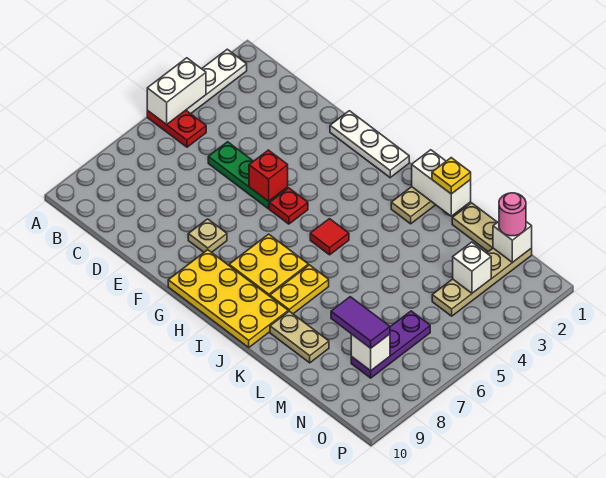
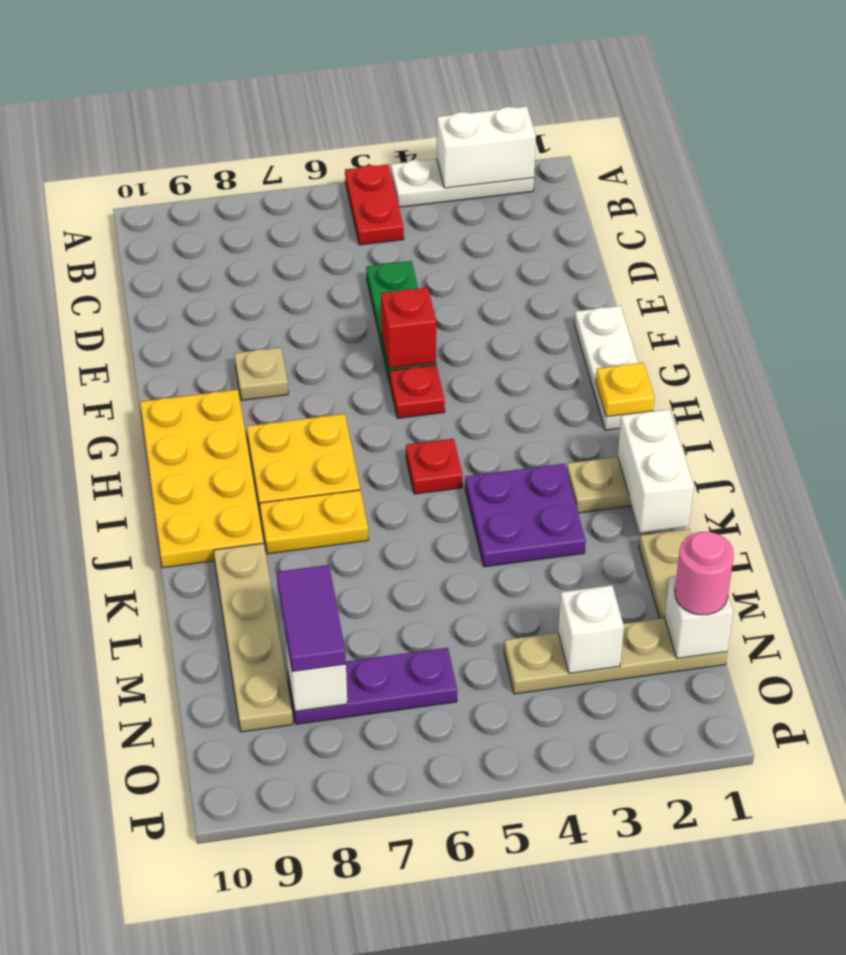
white 1x2 brick [147,58,206,125] -> white 1x2 brick moved to [437,106,536,188]
red 1x1 tile [310,219,349,255] -> red 1x1 plate [406,439,463,494]
none -> purple 2x2 plate [465,464,586,567]
yellow 1x1 plate [432,158,471,194] -> yellow 1x1 plate moved to [596,363,655,417]
tan 1x2 plate [270,311,329,363] -> tan 1x4 plate [214,543,293,732]

